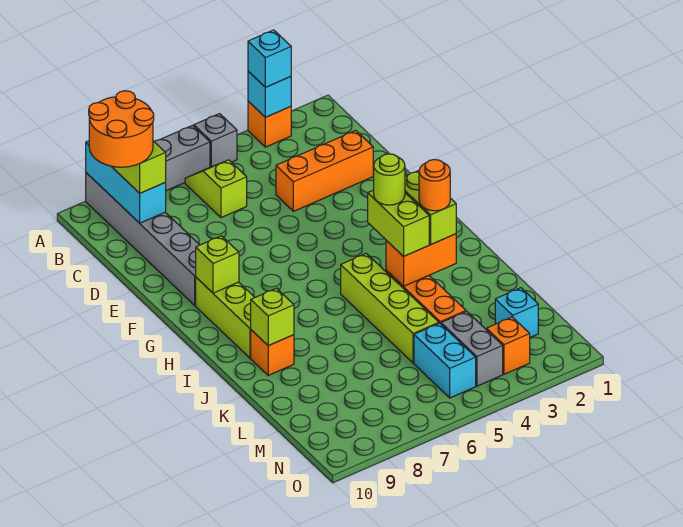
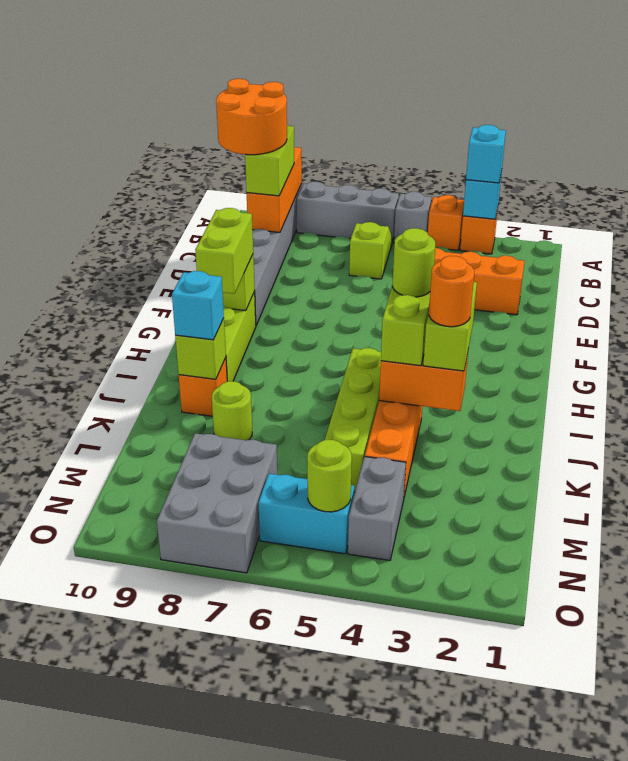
cyan 1x3 brick [86,141,166,223] -> orange 1x3 brick [247,147,302,232]
none -> lime 1x2 brick [195,208,253,294]
none -> lime 1x1 round brick [212,381,252,440]
cyan 1x1 brick [495,288,538,337] -> cyan 1x1 brick moved to [172,271,224,340]
cyan 1x2 brick [414,323,476,398] -> cyan 1x2 brick turned to [259,474,354,554]
none -> grey 2x3 brick [157,433,277,573]
orange 1x1 brick [486,317,530,374] -> orange 1x1 brick moved to [428,195,464,250]
none -> lime 1x1 round brick [307,440,352,512]

